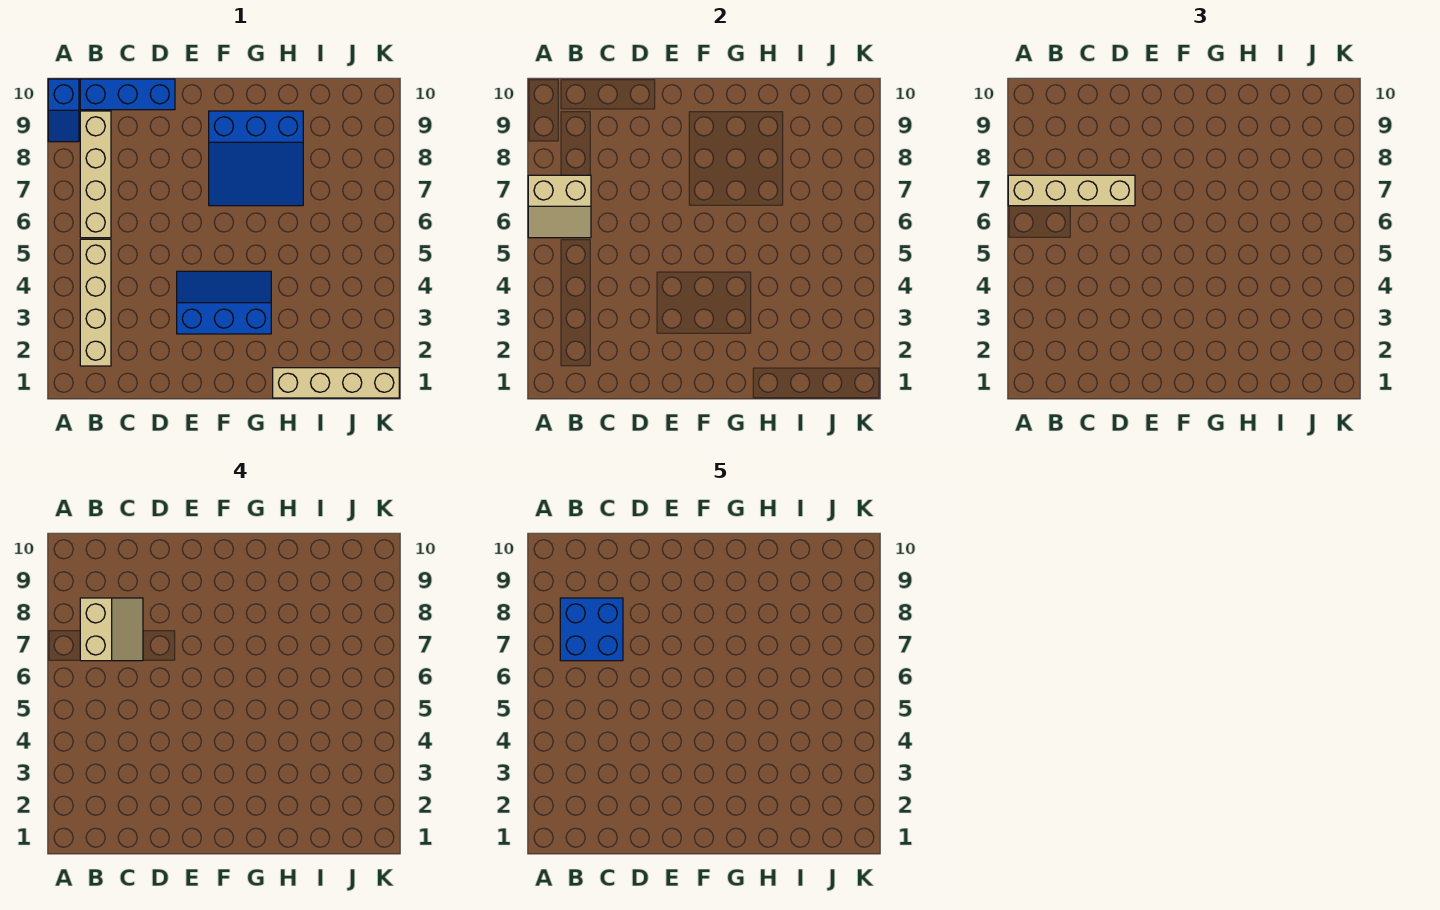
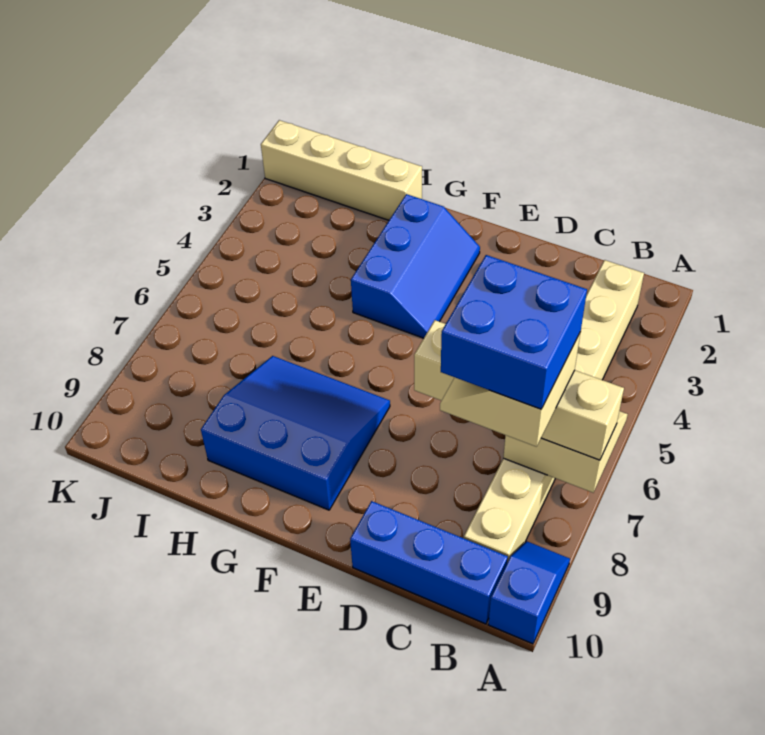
blue 2x3 slope [177,271,271,334] -> blue 2x3 slope turned to [351,194,480,338]

